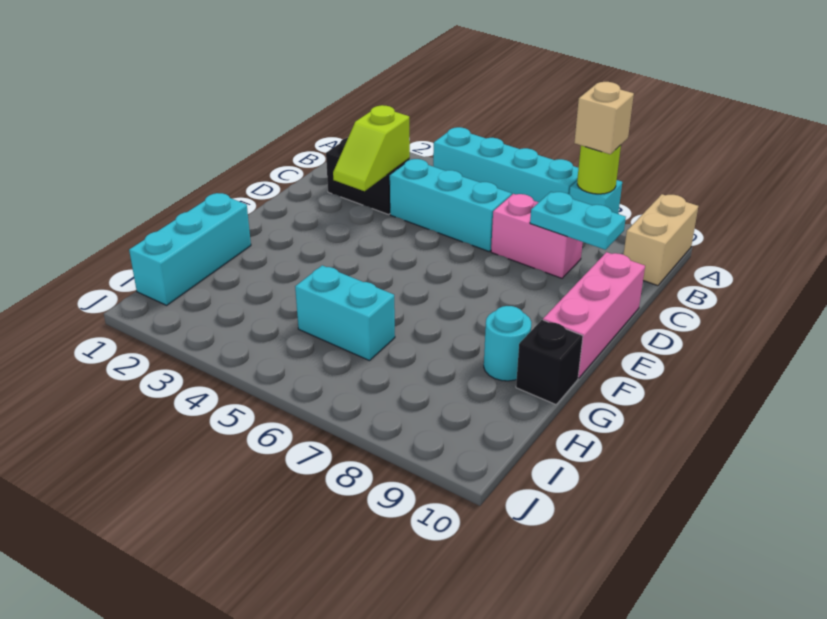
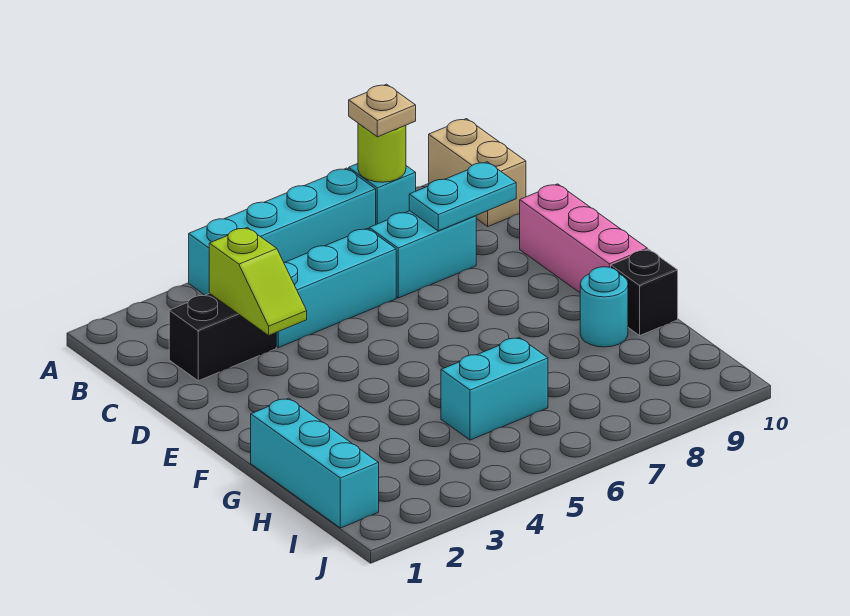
tan 1x1 brick [574,82,634,154] -> tan 1x1 plate [349,84,416,137]
pink 1x2 brick [491,194,583,278] -> cyan 1x2 brick [369,211,476,298]

